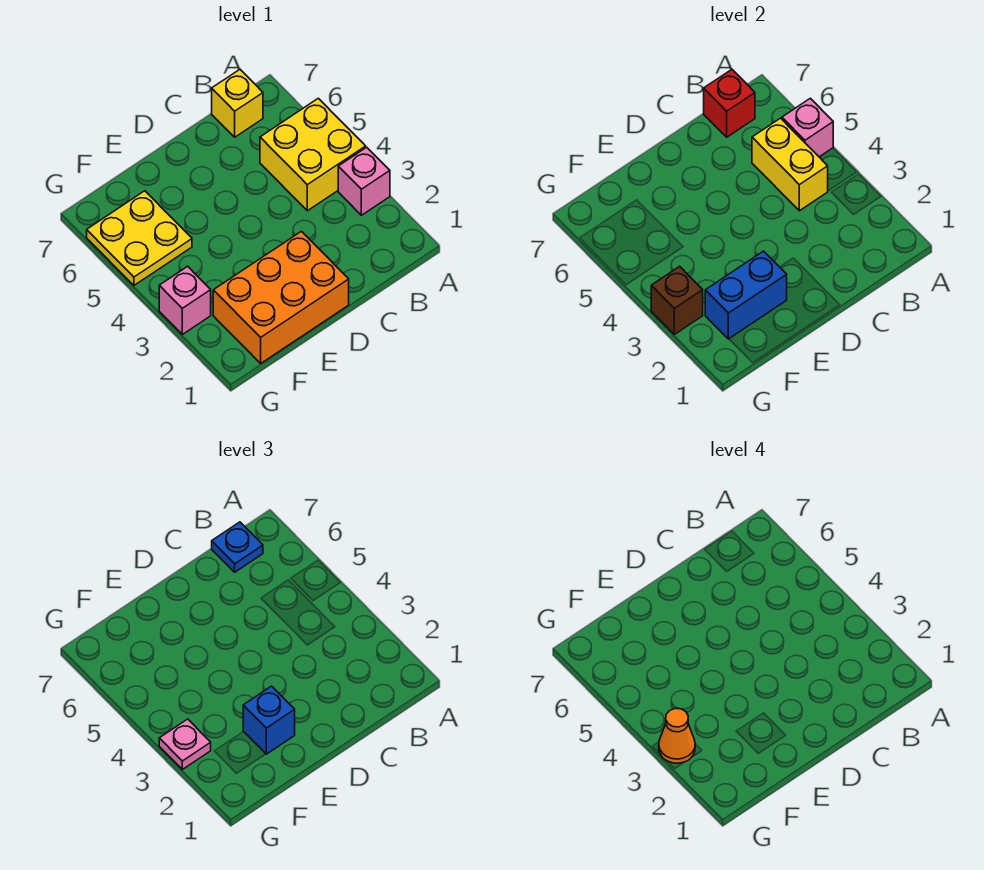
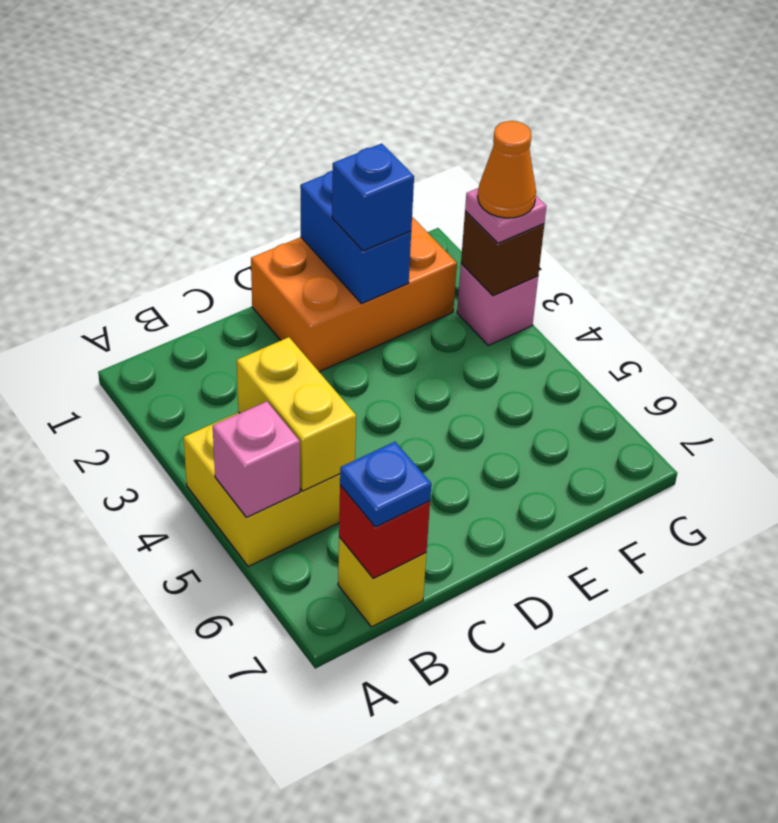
pink 1x1 brick [338,147,390,215] -> none
blue 1x2 brick [705,251,787,339] -> blue 1x2 brick turned to [300,170,411,304]
yellow 2x2 plate [87,191,192,285] -> none

